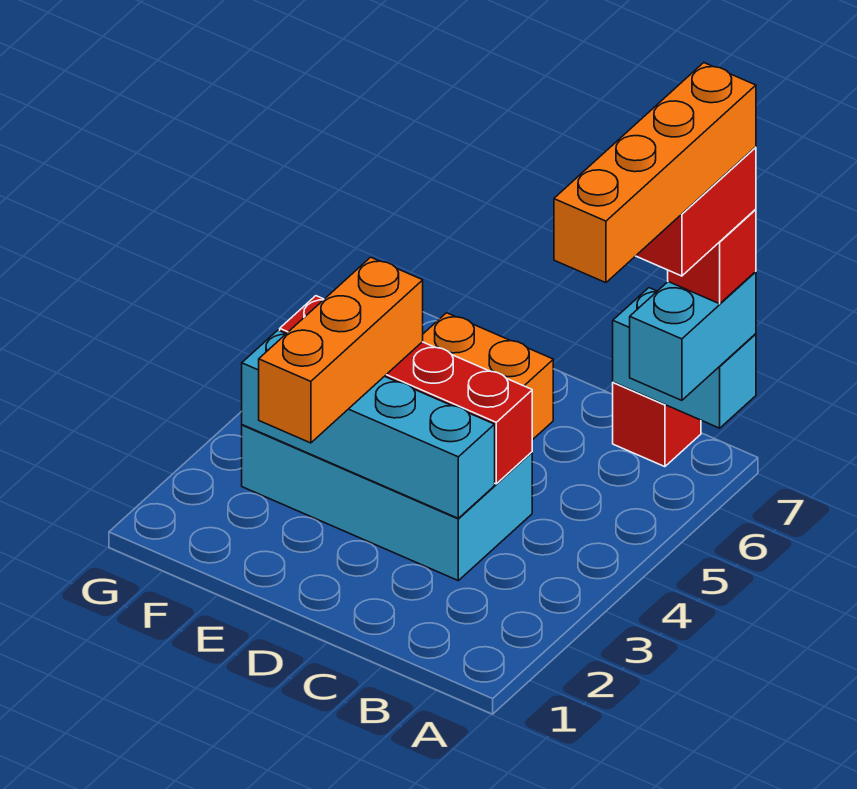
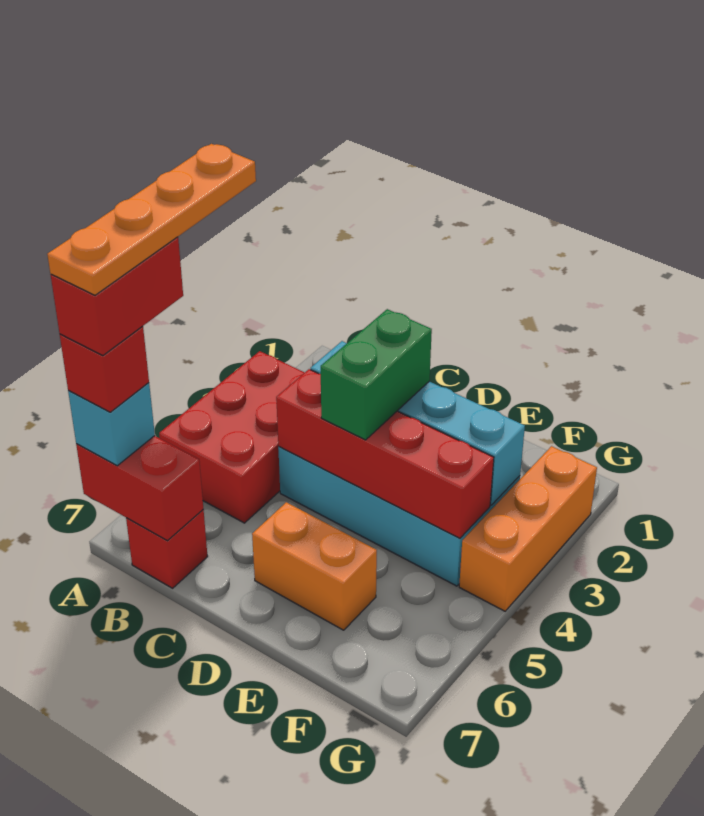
none -> red 2x3 brick [159,351,305,523]
orange 1x4 brick [554,63,756,283] -> orange 1x4 plate [47,144,256,295]
cyan 1x2 brick [630,272,756,400] -> cyan 1x1 brick [68,383,155,466]
cyan 1x2 brick [613,288,756,428] -> red 1x2 brick [76,436,203,541]
none -> green 1x2 brick [321,309,432,440]
orange 1x3 brick [259,257,423,443] -> orange 1x3 brick moved to [459,446,597,611]

